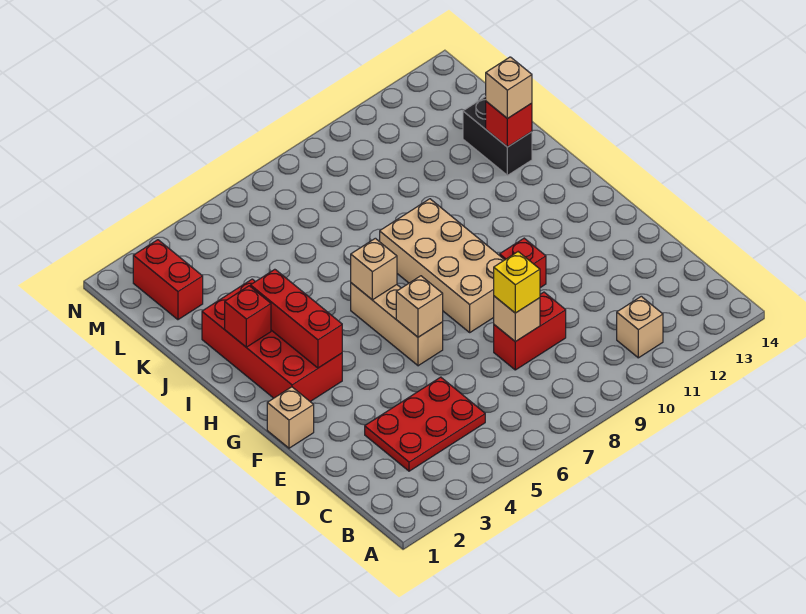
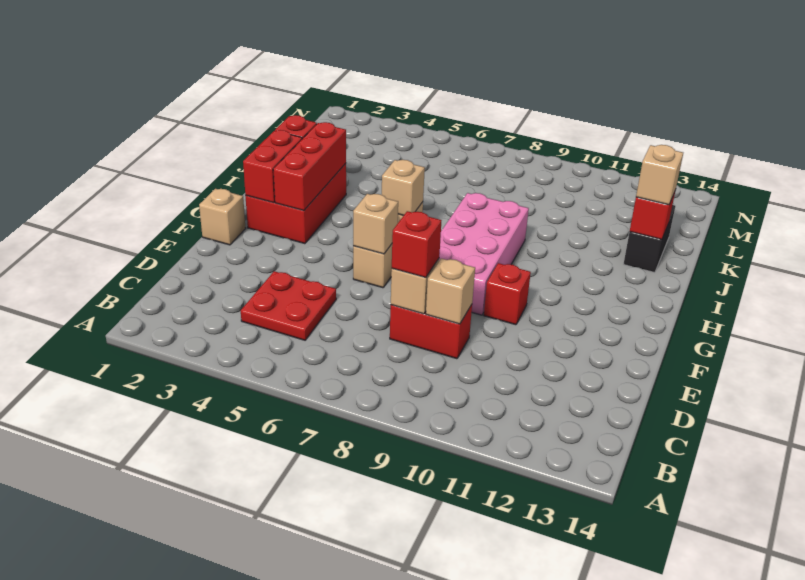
tan 1x1 brick [617,296,663,358] -> tan 1x1 brick moved to [426,258,475,324]
red 2x3 plate [365,377,485,471] -> red 2x2 plate [241,271,336,340]
yellow 1x1 brick [494,252,540,313] -> red 1x1 brick [392,211,441,277]
tan 2x4 brick [380,199,504,332] -> pink 2x4 brick [439,193,529,315]
red 2x4 brick [202,279,342,401] -> red 2x3 brick [245,163,346,244]
red 1x2 brick [133,240,203,320] -> red 1x2 brick moved to [243,130,302,202]

